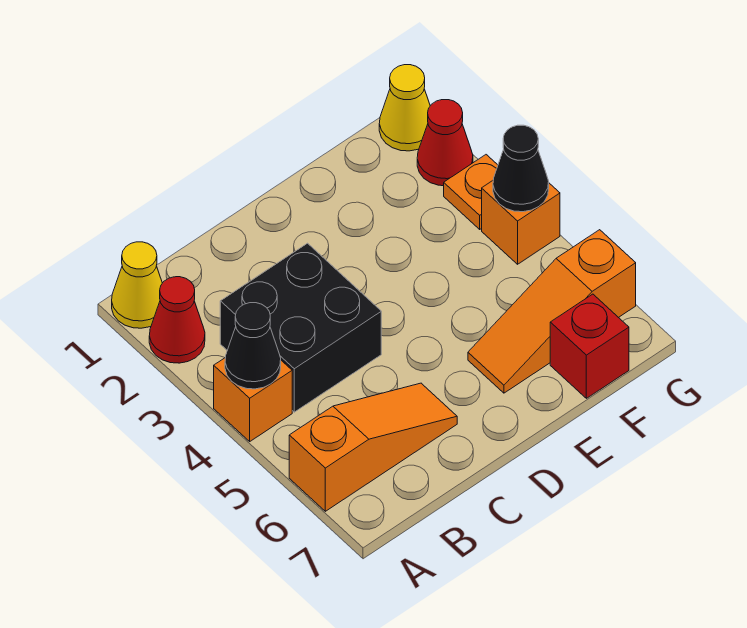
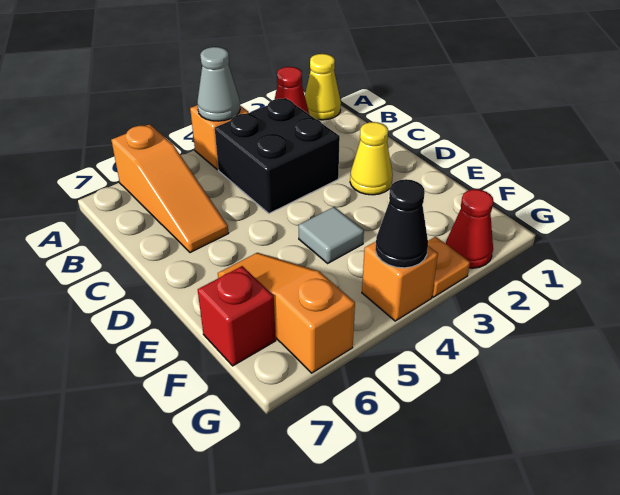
black 1x1 cone [225,303,281,389] -> grey 1x1 cone [197,47,240,121]
none -> grey 1x1 tile [299,207,364,263]
yellow 1x1 cone [379,65,430,151] -> yellow 1x1 cone moved to [350,122,393,195]

